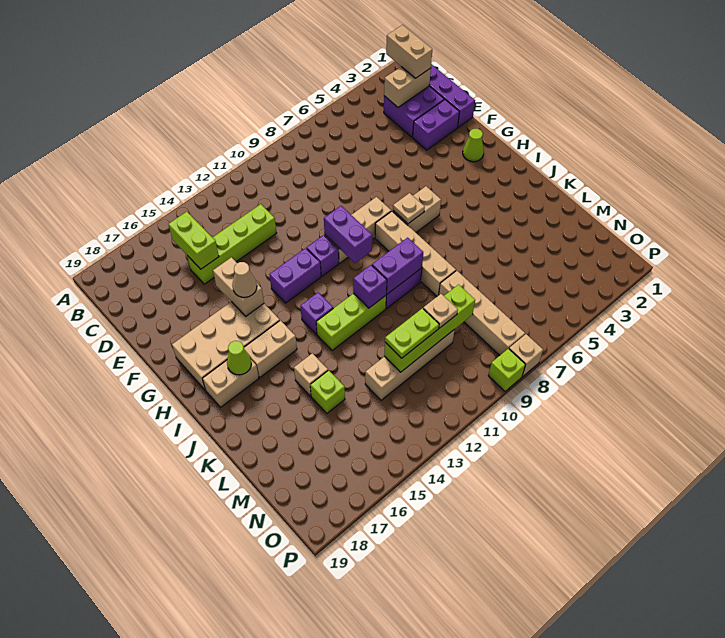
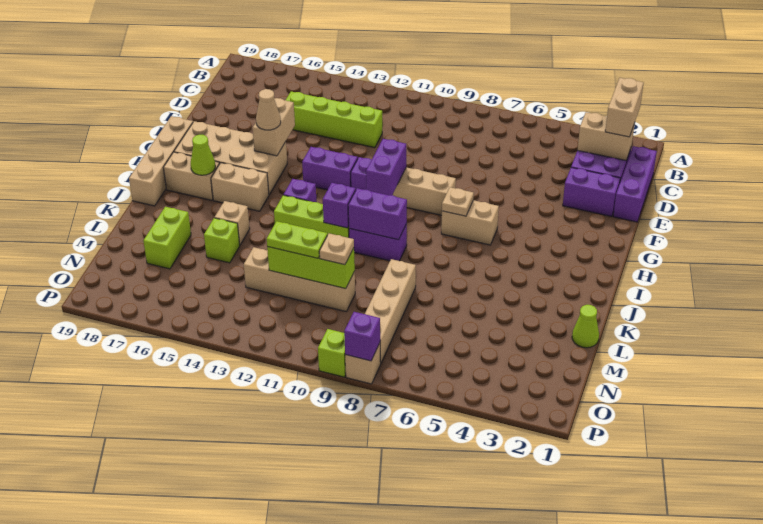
lime 1x2 brick [169,212,219,269] -> lime 1x2 brick moved to [143,207,191,269]
lime 1x1 cone [463,129,484,162] -> lime 1x1 cone moved to [572,305,599,348]
tan 1x4 brick [375,211,456,296] -> tan 1x4 brick moved to [129,116,193,206]
lime 1x4 brick [384,285,475,372] -> lime 1x3 brick [267,247,355,288]
none -> purple 1x1 brick [344,312,380,361]

